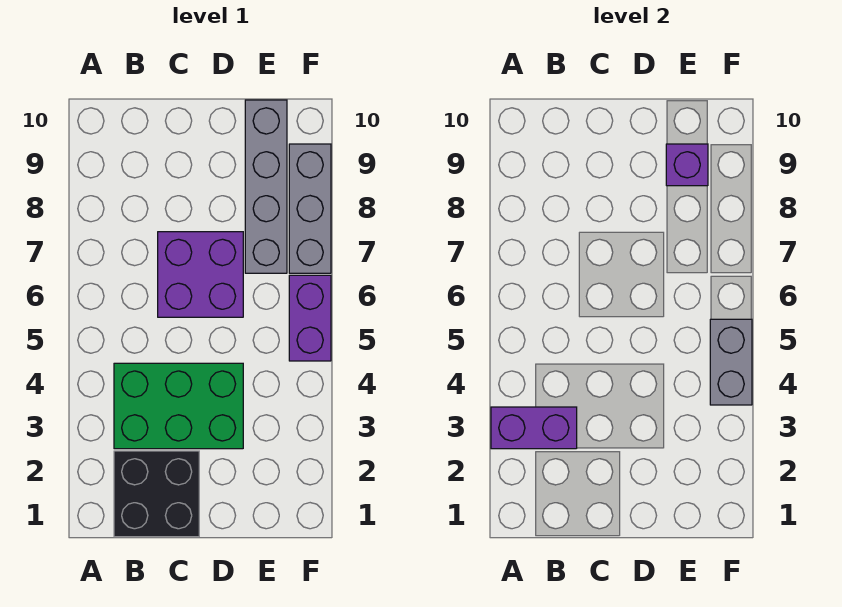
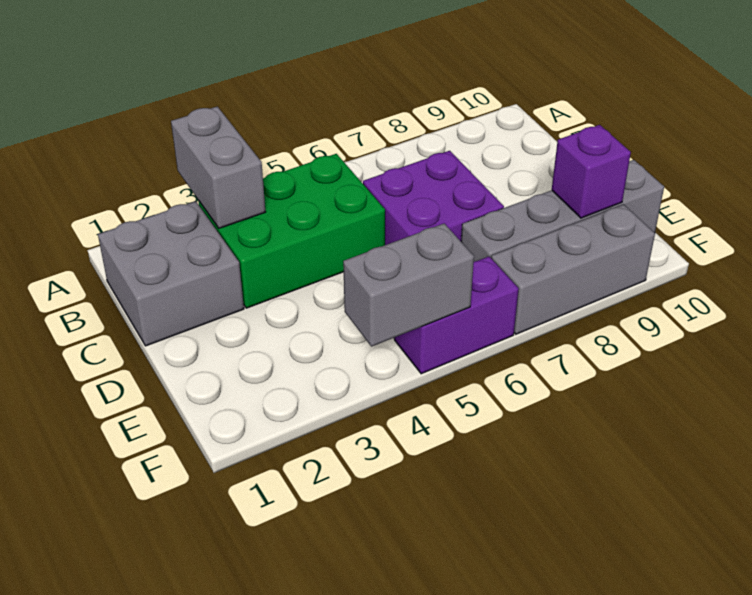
purple 1x2 brick [491,407,577,449] -> grey 1x2 brick [171,107,265,228]
black 2x2 brick [114,451,199,537] -> grey 2x2 brick [98,201,244,346]
green 2x3 brick [114,363,243,449] -> green 2x3 brick turned to [198,154,385,308]

